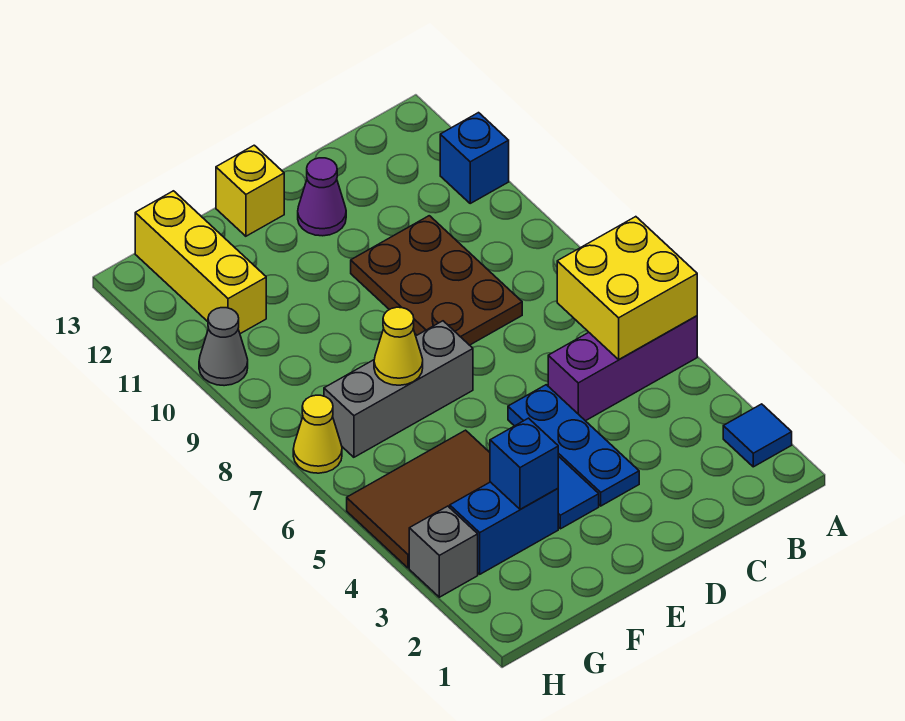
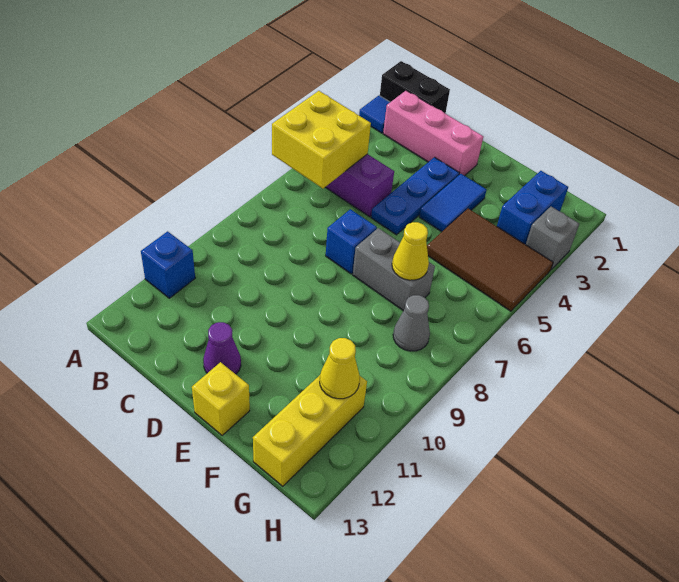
none -> black 1x2 brick [380,61,450,114]
none -> pink 1x3 brick [383,91,483,176]
brown 2x3 plate [351,216,522,345] -> none
grey 1x3 brick [324,321,473,457] -> grey 1x2 brick [353,228,435,311]
blue 1x2 brick [450,482,558,574] -> blue 1x2 brick turned to [497,171,568,245]
blue 1x1 brick [490,418,558,509] -> blue 1x1 brick moved to [326,209,377,274]
yellow 1x1 cone [293,395,342,473] -> yellow 1x1 cone moved to [320,338,360,399]
grey 1x1 cone [199,308,248,386] -> grey 1x1 cone moved to [393,295,430,351]

